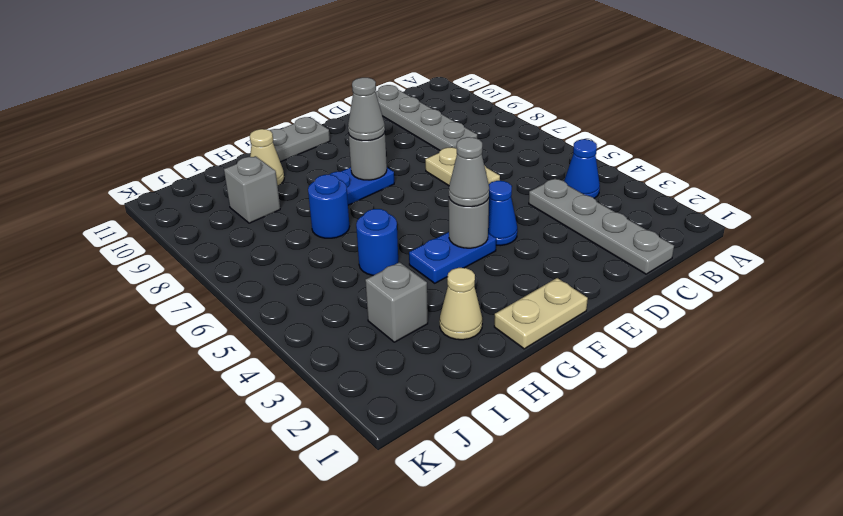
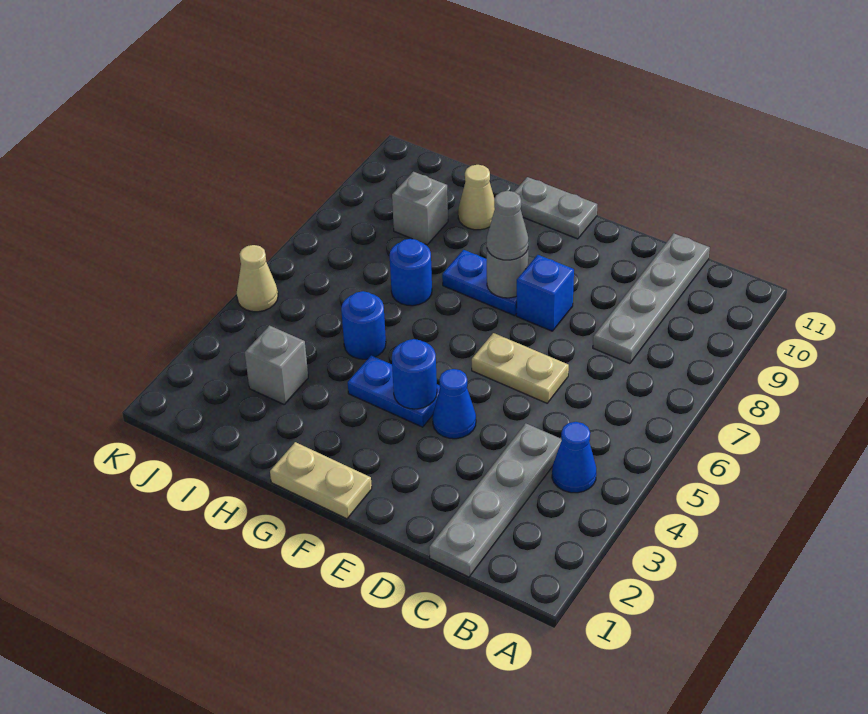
tan 1x2 plate [425,147,500,186] -> tan 1x2 plate turned to [472,333,569,403]
none -> blue 1x1 brick [516,255,574,331]
grey 1x1 round brick [449,198,489,248] -> blue 1x1 round brick [392,339,437,409]
grey 1x1 cone [449,137,489,207] -> none
tan 1x1 cone [440,268,482,340] -> tan 1x1 cone moved to [237,245,278,312]

